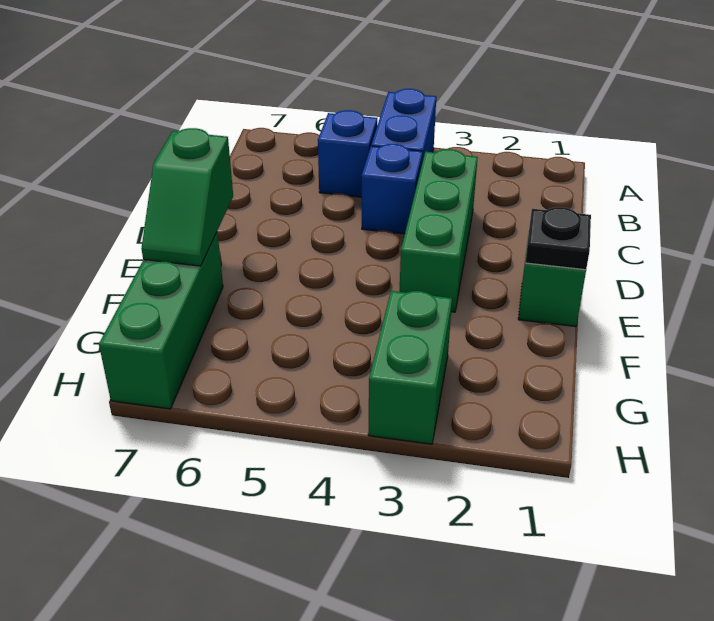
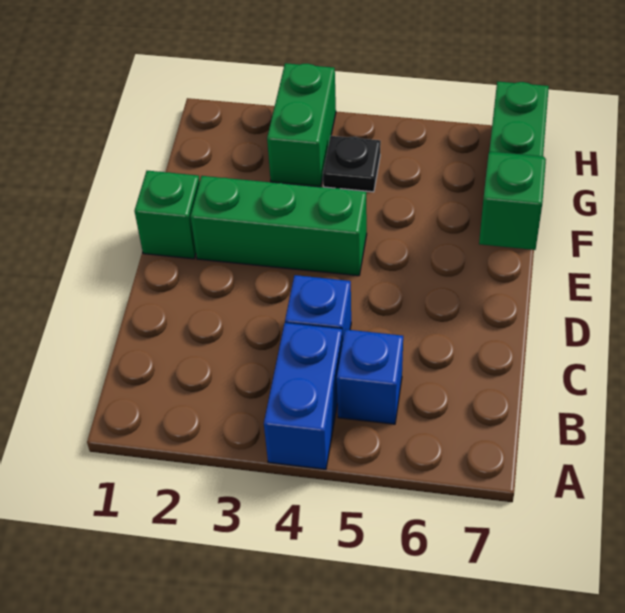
green 1x3 brick [400,149,478,312] -> green 1x3 brick turned to [191,176,367,276]
black 1x1 plate [526,207,591,270] -> black 1x1 plate moved to [323,136,381,192]

